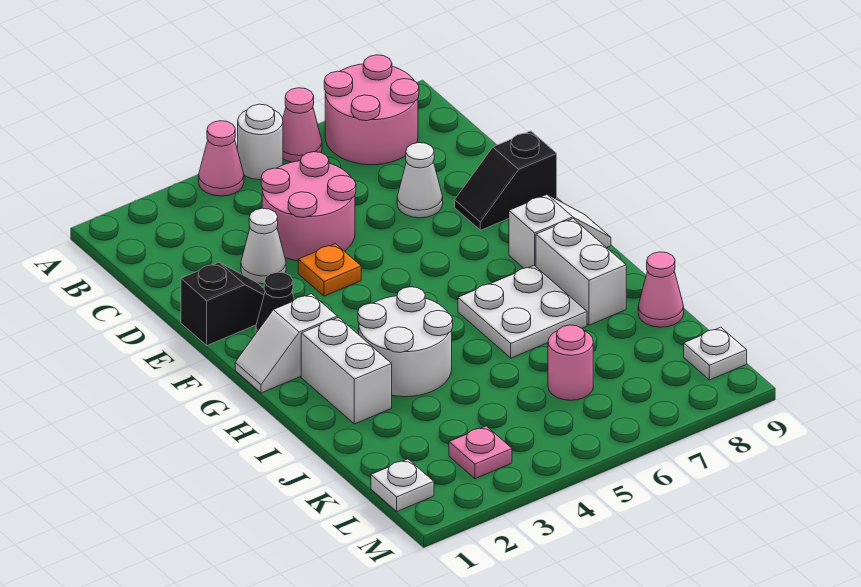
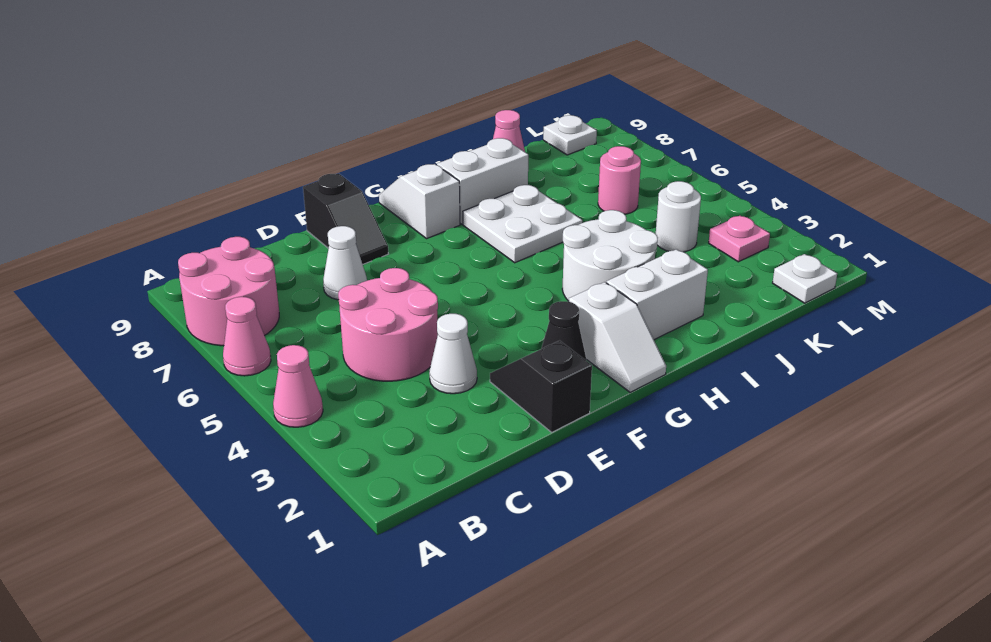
white 1x1 round brick [238,104,283,180] -> white 1x1 round brick moved to [656,181,701,252]
orange 1x1 plate [298,244,361,296] -> none

